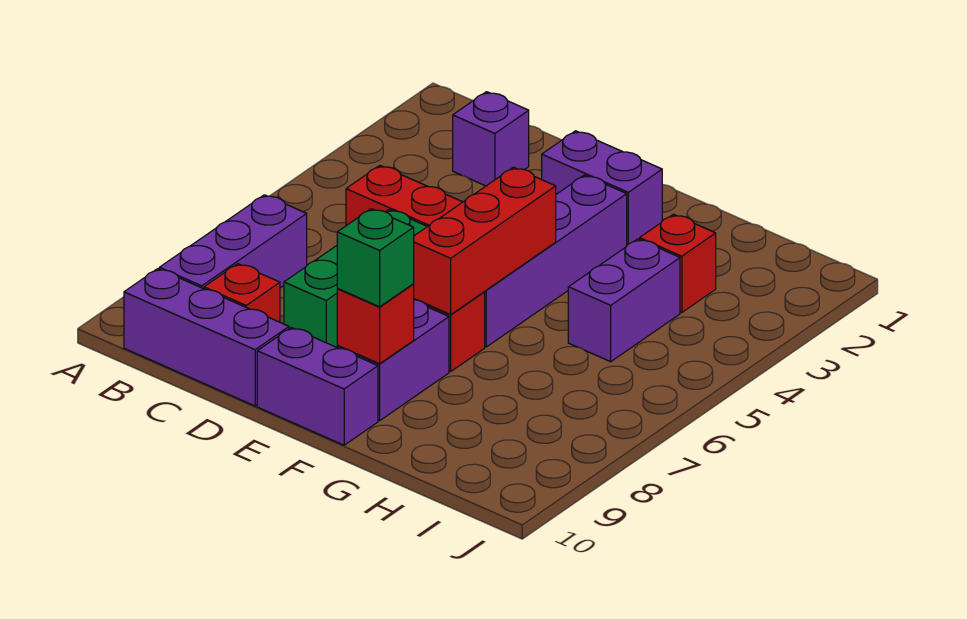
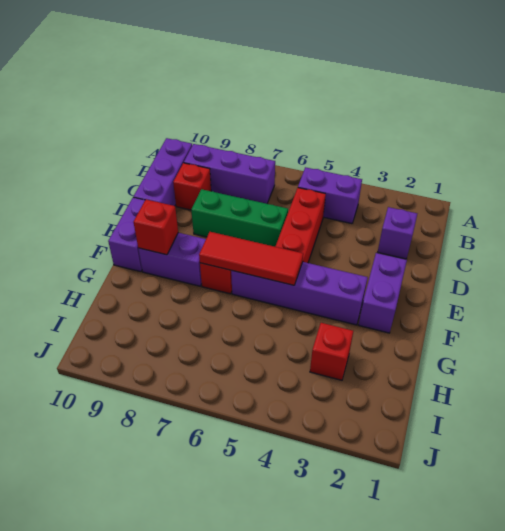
red 1x3 brick [414,167,556,315] -> red 1x3 tile [199,232,303,285]
green 1x1 brick [337,209,414,307] -> none
purple 1x2 brick [568,239,680,362] -> purple 1x2 brick moved to [298,167,362,224]

